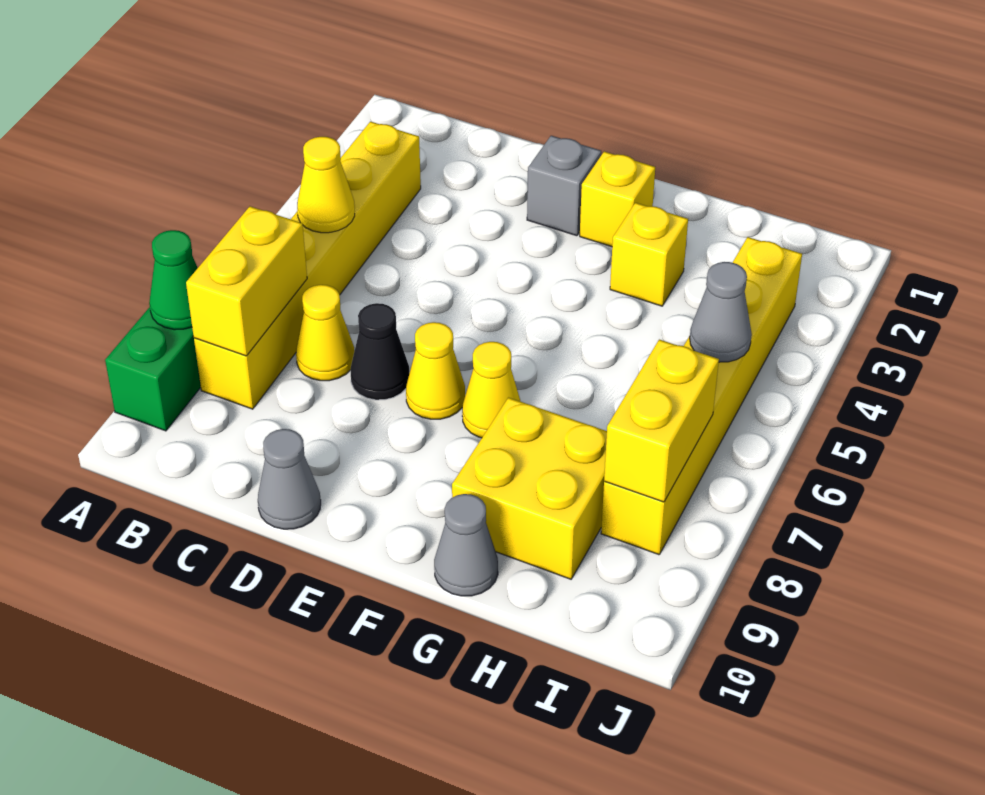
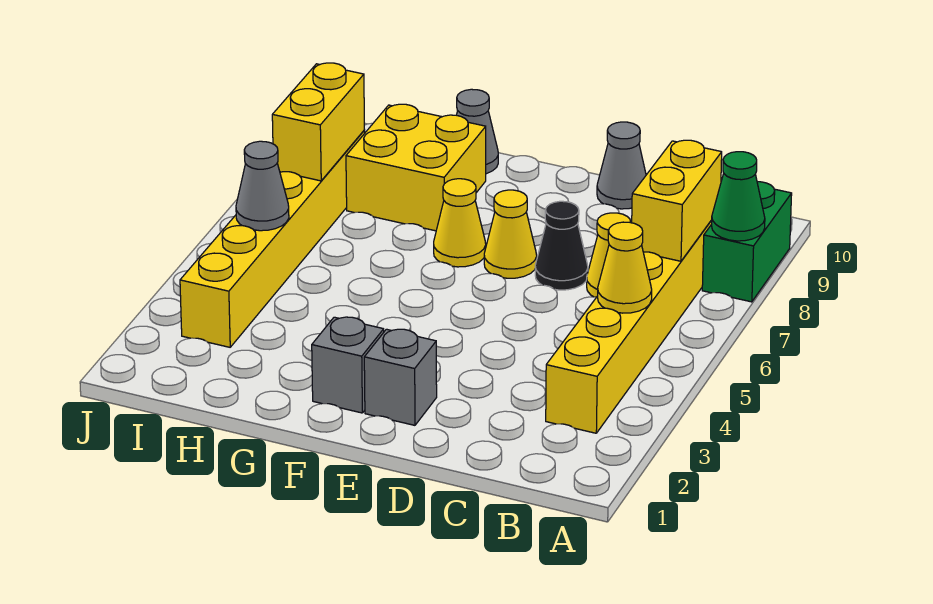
yellow 1x1 brick [580,152,655,247] -> grey 1x1 brick [312,317,384,413]
yellow 1x1 brick [610,203,688,306] -> none

